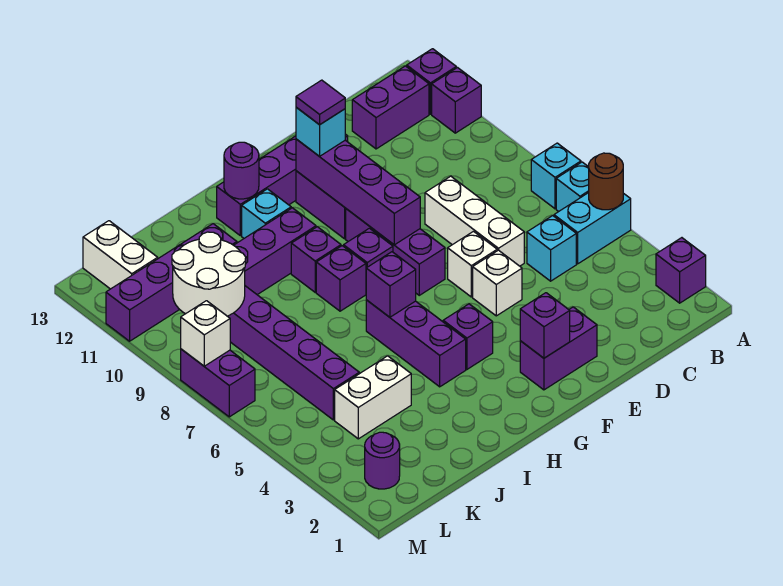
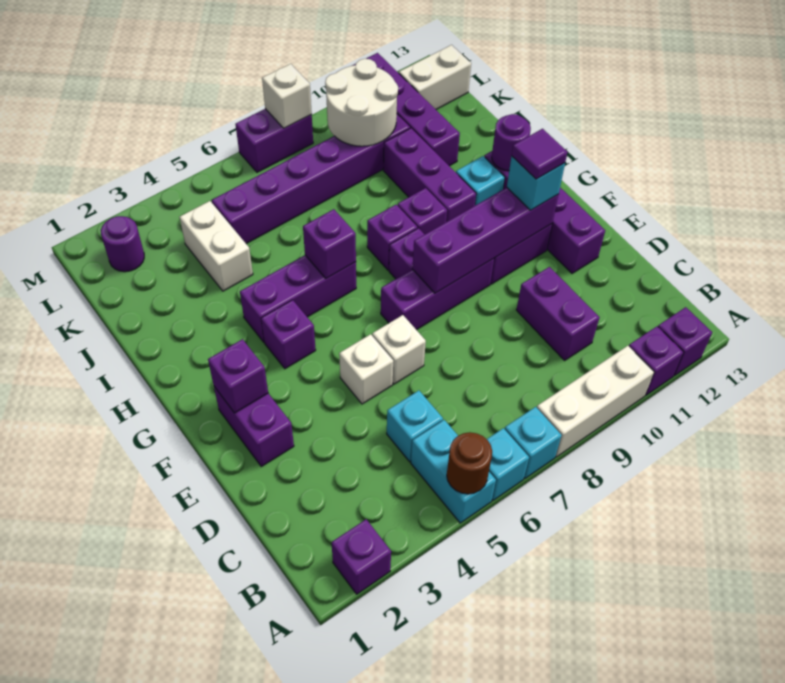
purple 1x2 brick [352,66,429,149] -> purple 1x2 brick moved to [516,267,600,360]
white 1x3 brick [425,176,524,266] -> white 1x3 brick moved to [537,346,654,457]

